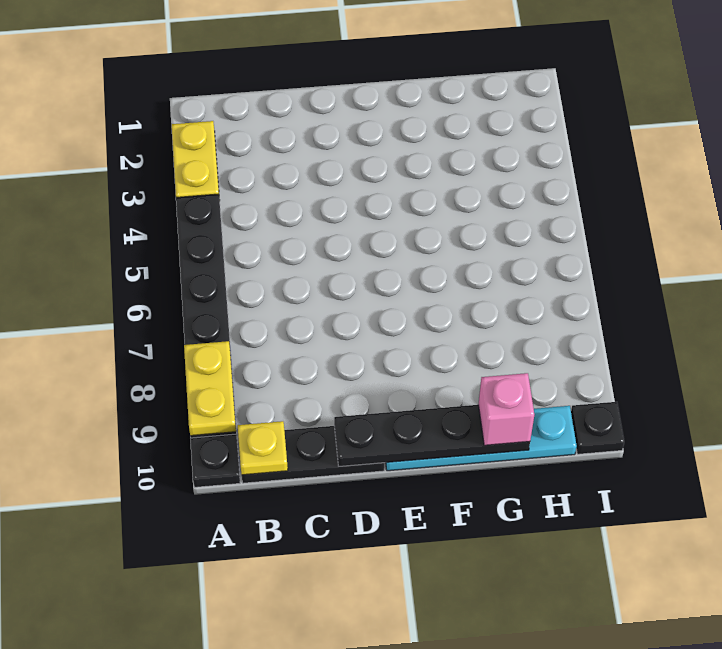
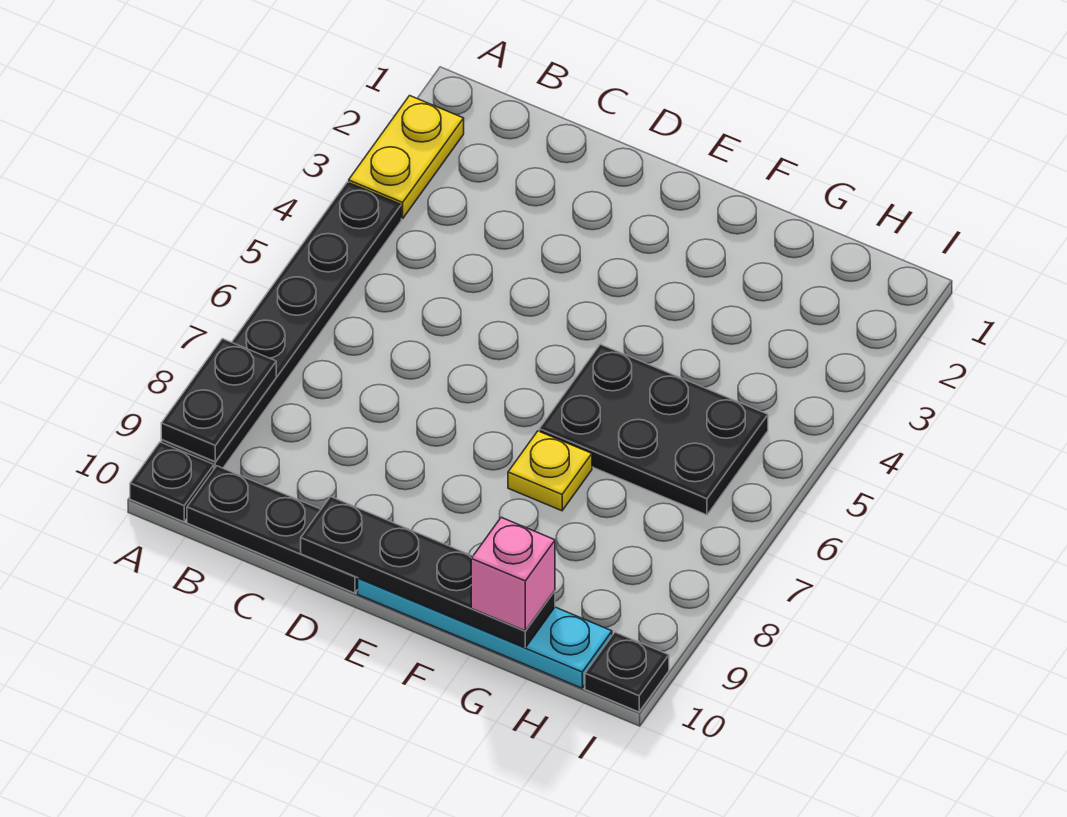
yellow 1x2 plate [184,341,236,436] -> black 1x2 plate [161,339,276,462]
yellow 1x1 plate [238,421,288,475] -> yellow 1x1 plate moved to [508,431,592,511]
none -> black 2x3 plate [539,344,768,515]

